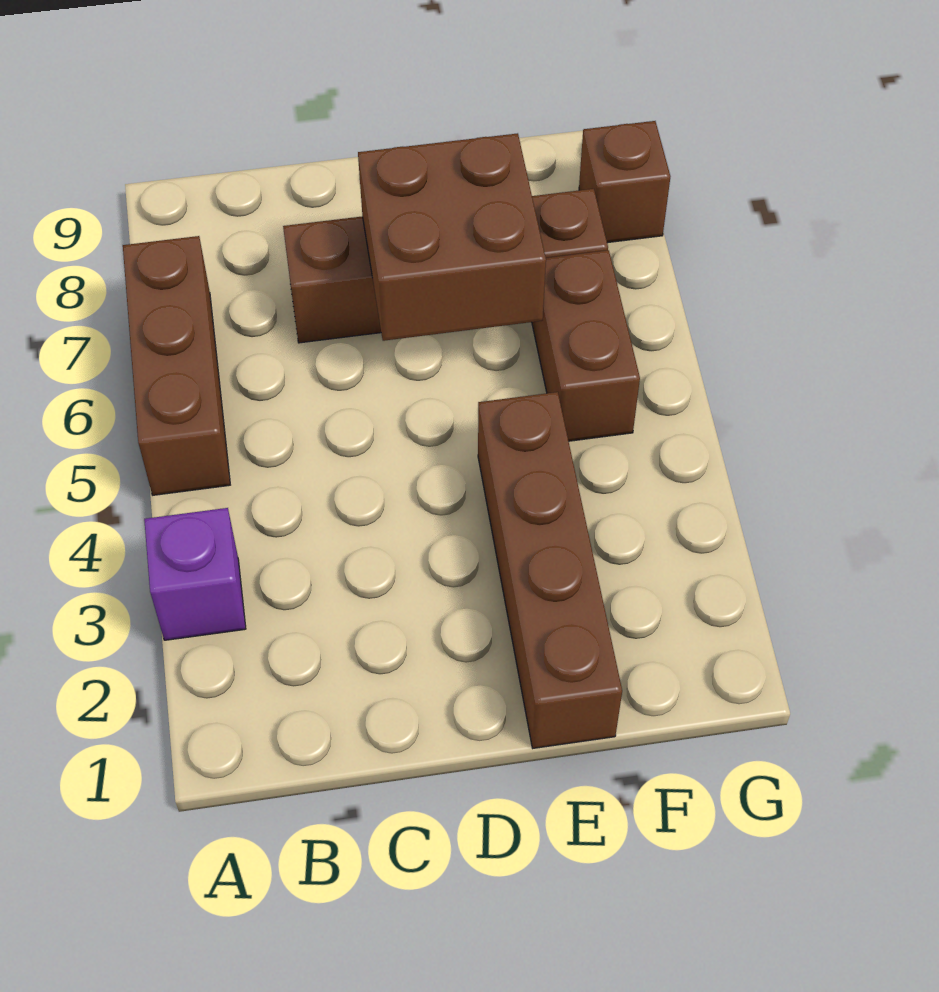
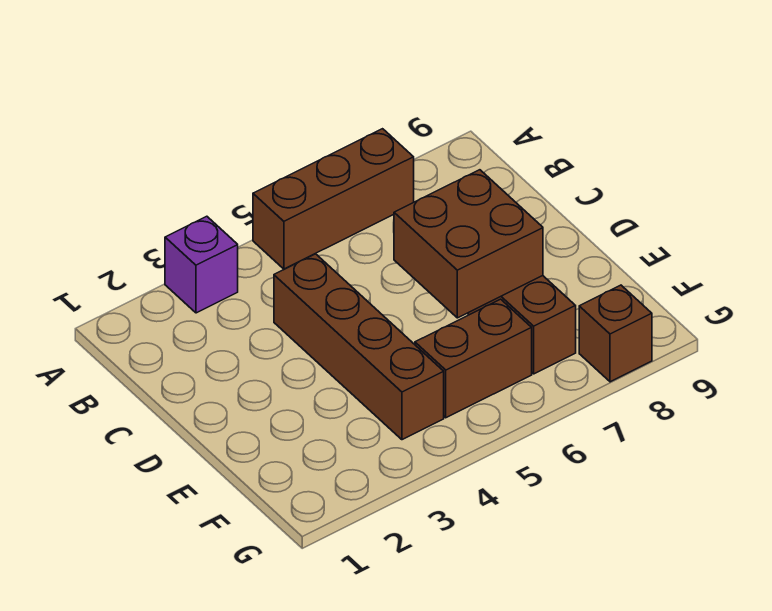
brown 1x4 brick [478,392,622,748] -> brown 1x4 brick turned to [274,254,444,440]

